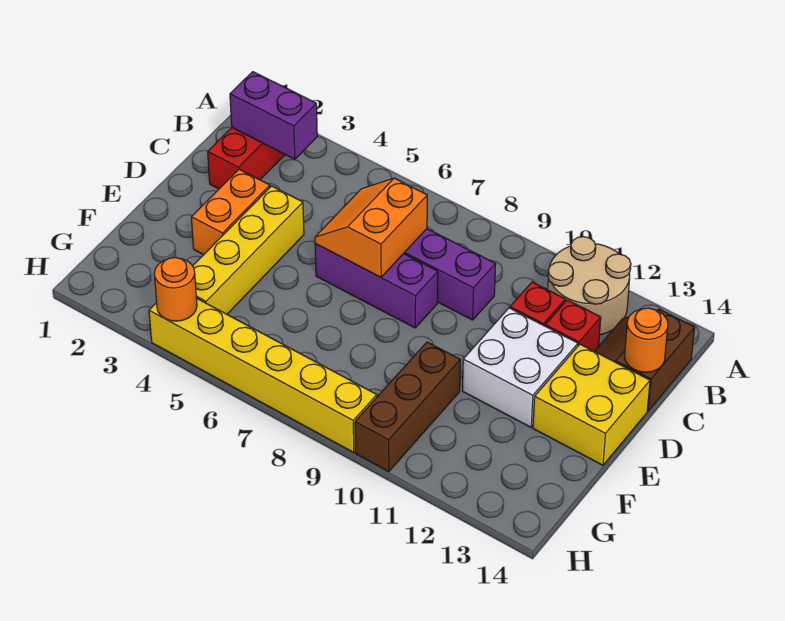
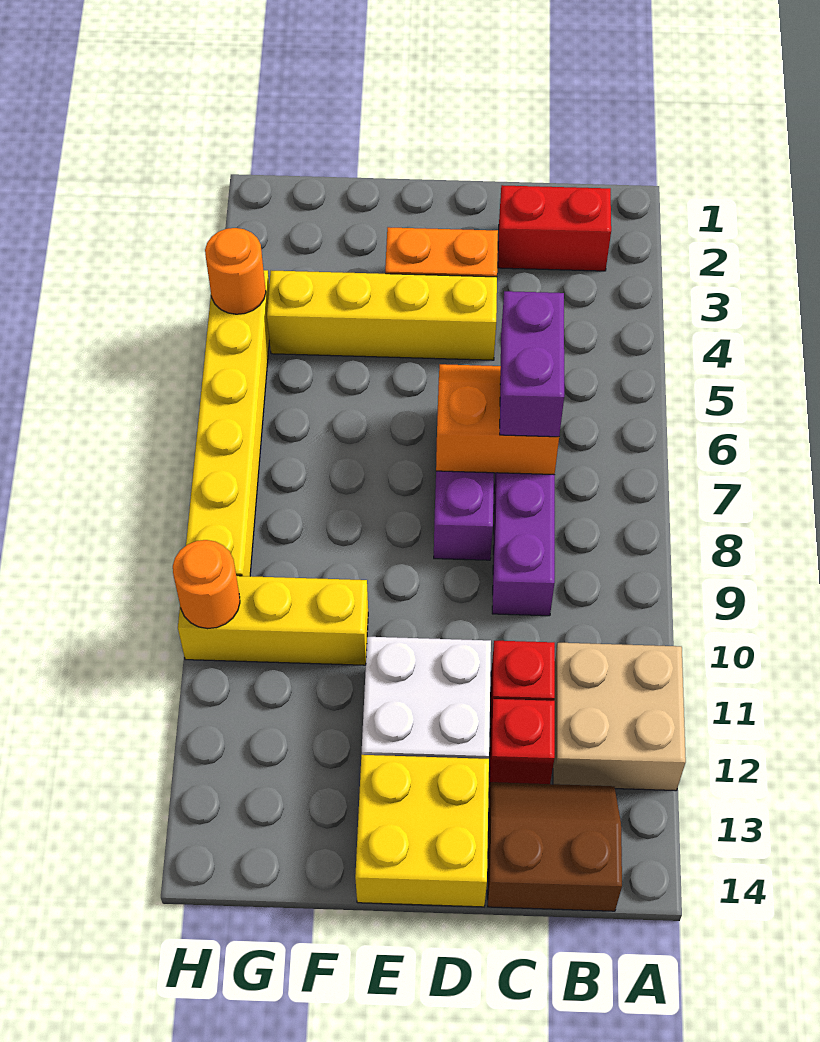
tan 2x2 round brick [548,237,631,335] -> tan 2x2 brick [553,643,686,791]
purple 1x2 brick [230,72,317,159] -> purple 1x2 brick moved to [500,291,564,437]
orange 1x1 round brick [625,308,668,372] -> orange 1x1 round brick moved to [173,540,240,629]
brown 1x3 brick [355,342,460,472] -> yellow 1x3 brick [178,576,368,665]

